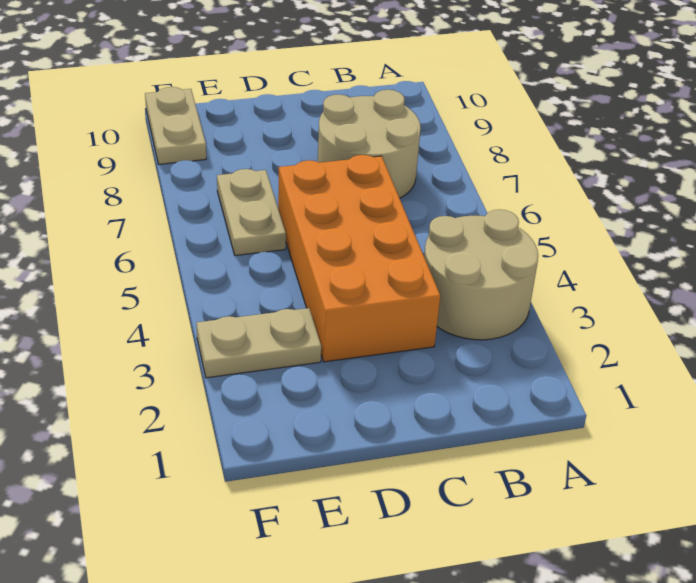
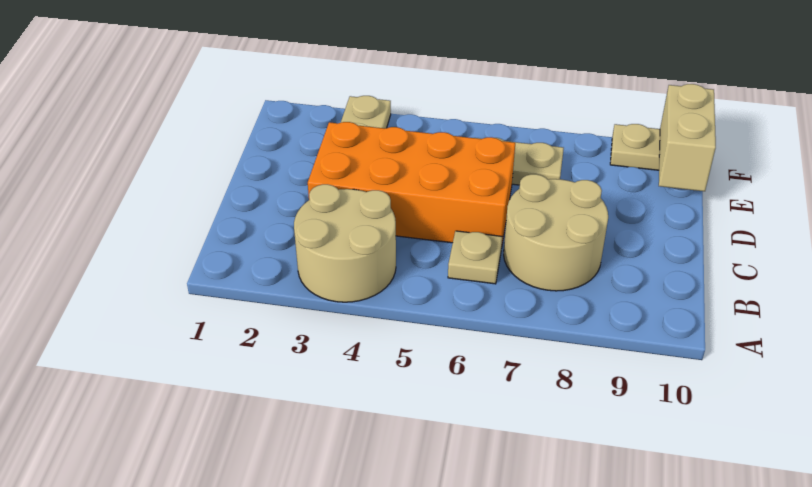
none -> tan 1x1 plate [448,231,502,284]
none -> tan 1x2 brick [659,84,716,191]

